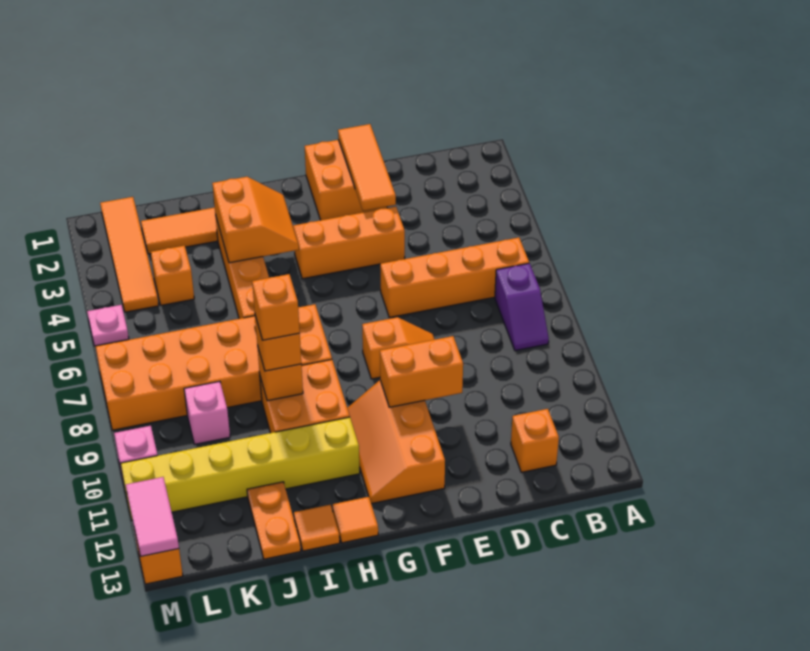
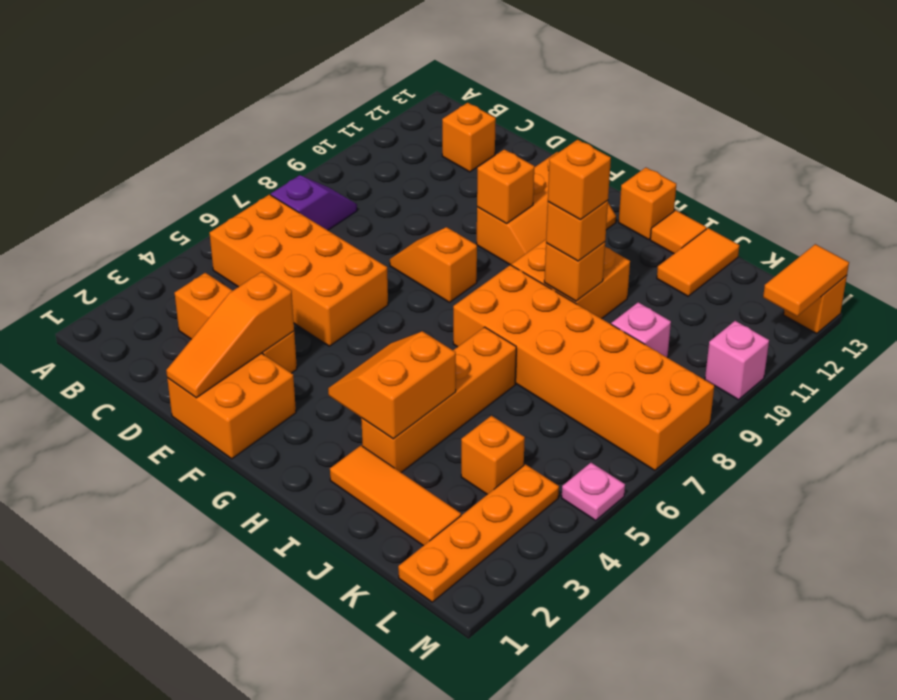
orange 1x4 brick [380,238,529,318] -> orange 2x4 brick [210,194,388,346]
orange 1x3 tile [338,124,396,211] -> orange 1x3 slope [166,272,294,398]
orange 1x3 brick [293,207,405,279] -> orange 1x3 brick moved to [175,273,297,373]
orange 1x2 brick [380,336,463,407] -> orange 1x1 brick [477,149,534,223]
yellow 1x6 brick [121,417,360,520] -> none
orange 1x1 tile [333,497,378,543] -> orange 1x1 brick [619,168,676,239]
orange 1x2 plate [247,482,301,559] -> orange 1x2 tile [657,228,739,296]
orange 1x4 tile [100,197,159,312] -> orange 1x4 plate [398,464,559,602]
pink 1x2 tile [126,477,179,556] -> orange 1x2 tile [763,244,849,316]

